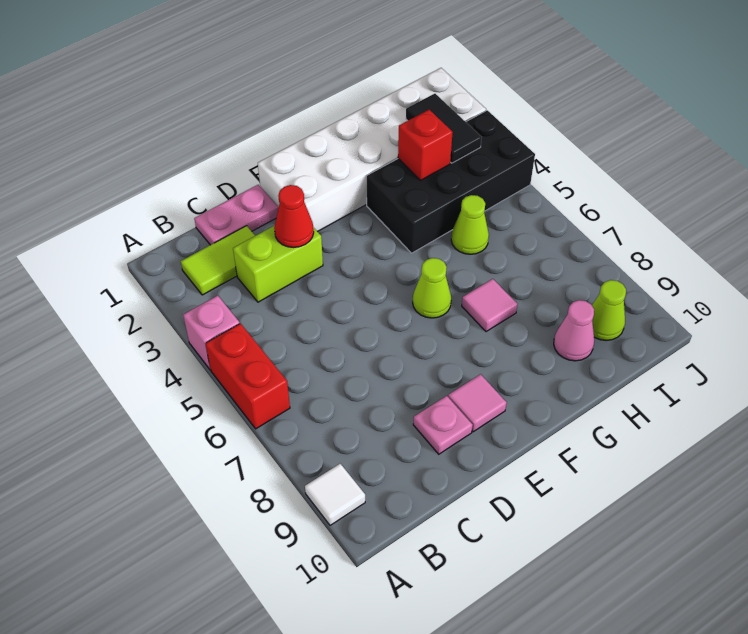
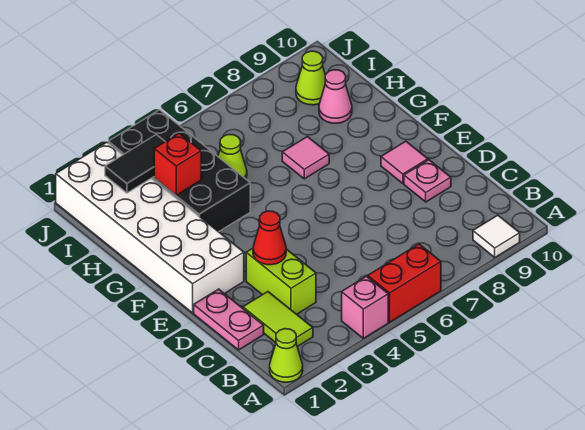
lime 1x1 cone [413,258,451,318] -> lime 1x1 cone moved to [270,329,303,382]

